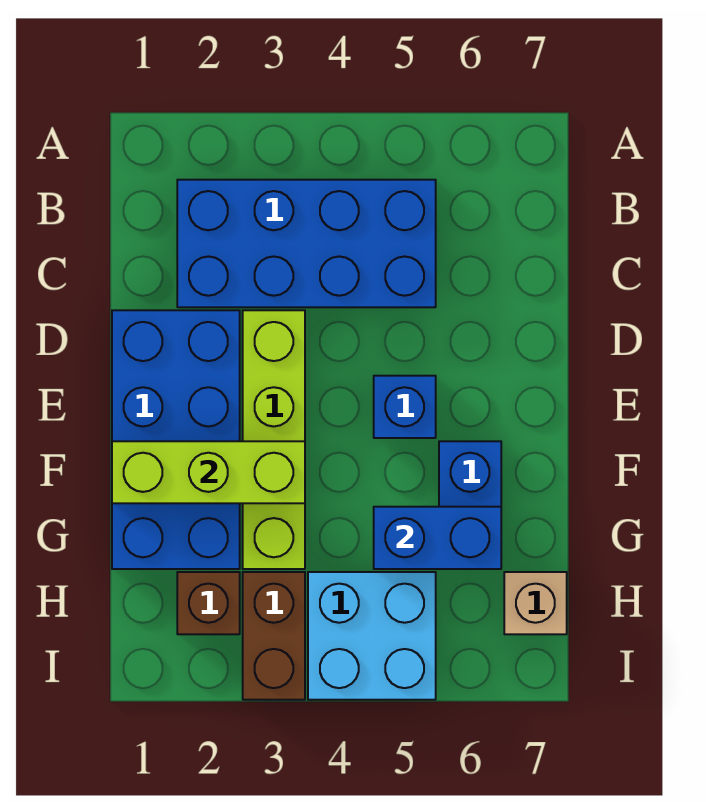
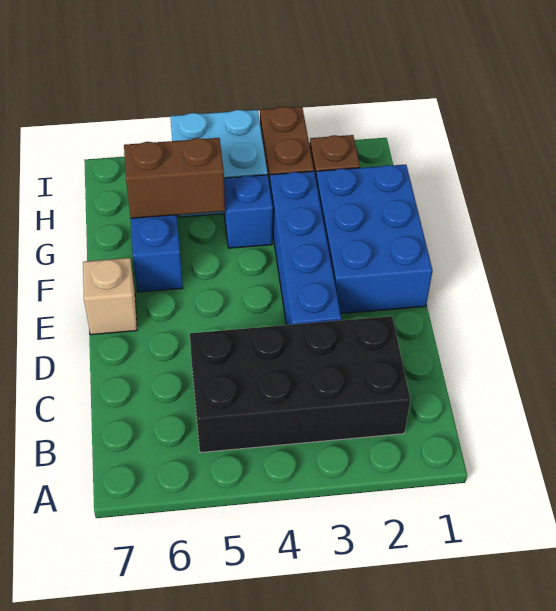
blue 2x4 brick [177,180,436,307] -> black 2x4 brick [190,316,410,453]
blue 2x4 brick [112,310,240,569] -> blue 2x3 brick [316,165,433,314]
lime 1x4 brick [243,310,305,569] -> blue 1x4 brick [270,171,341,325]
blue 1x1 brick [374,376,436,438] -> blue 1x1 brick moved to [224,175,273,248]
lime 1x3 brick [112,441,305,503] -> none
blue 1x2 brick [374,507,501,569] -> brown 1x2 brick [124,138,225,218]
tan 1x1 brick [504,572,567,634] -> tan 1x1 brick moved to [83,258,137,335]

